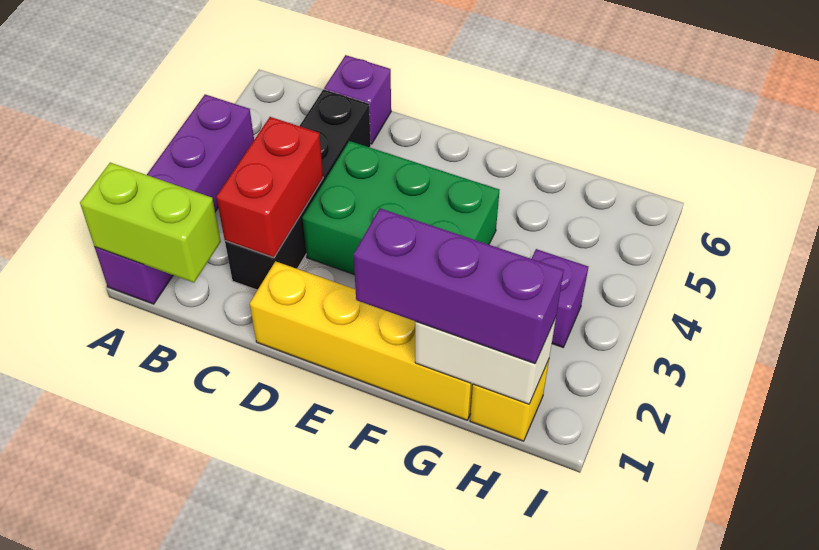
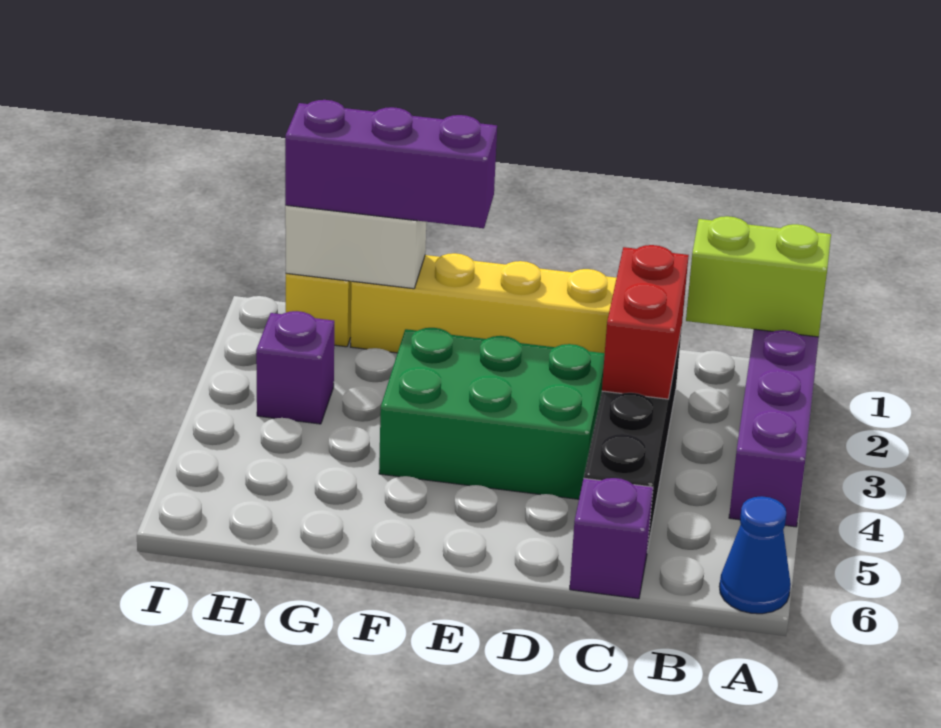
none -> blue 1x1 cone [719,496,791,614]

